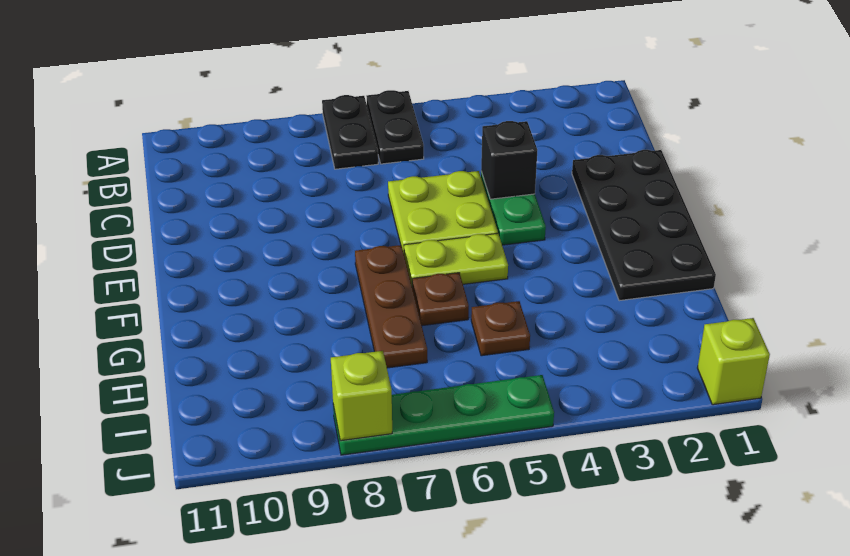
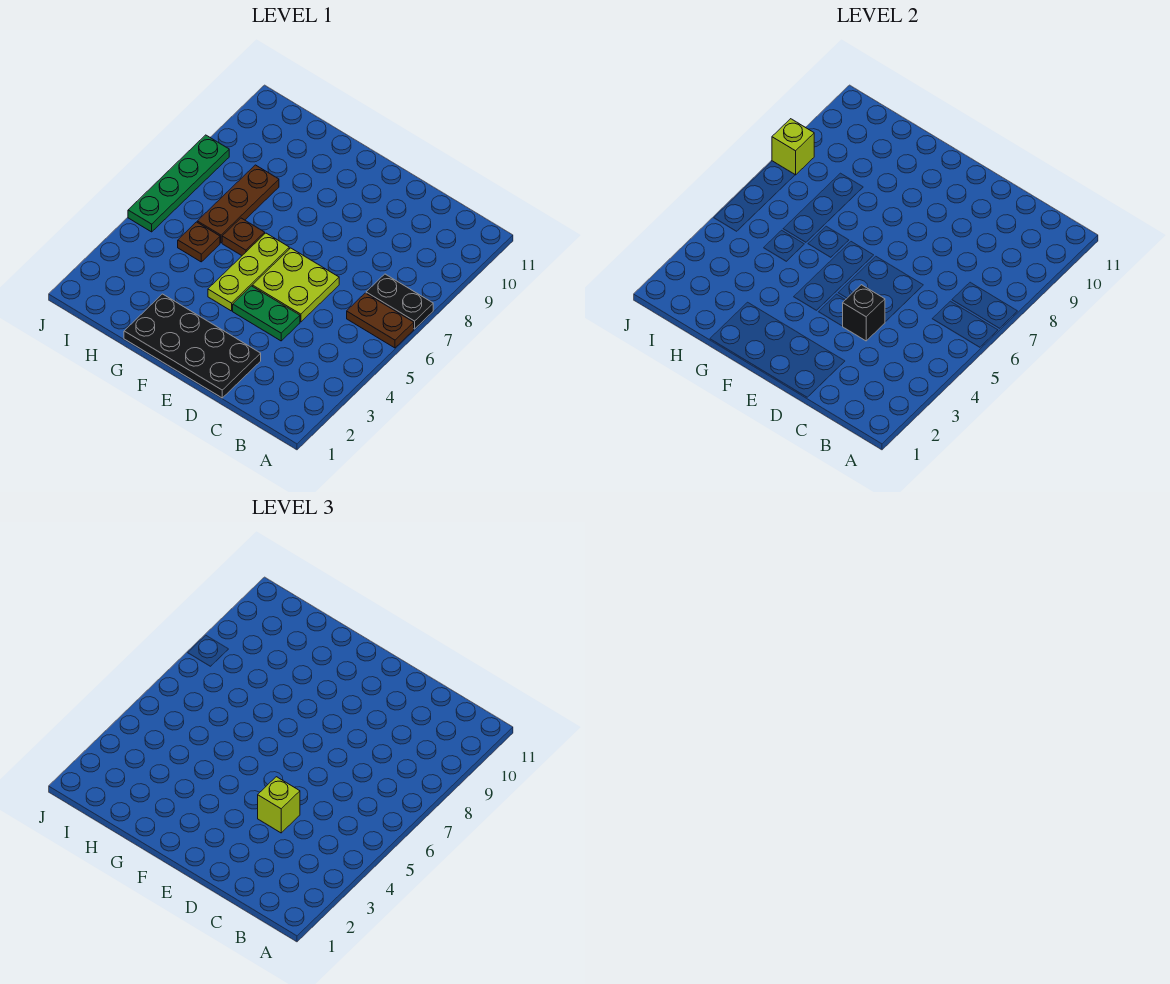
black 1x2 plate [367,90,424,164] -> brown 1x2 plate [347,293,414,348]
lime 1x2 plate [404,233,508,285] -> lime 1x3 plate [208,233,289,311]
brown 1x3 plate [355,245,427,368] -> brown 1x3 plate turned to [197,165,279,243]
lime 1x1 brick [698,318,770,405] -> lime 1x1 brick moved to [258,777,300,833]

